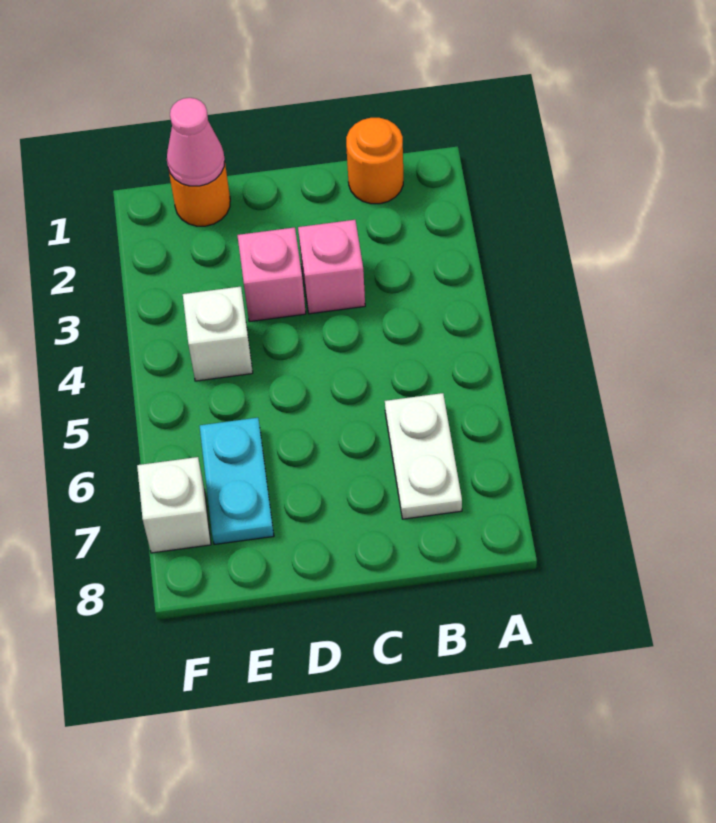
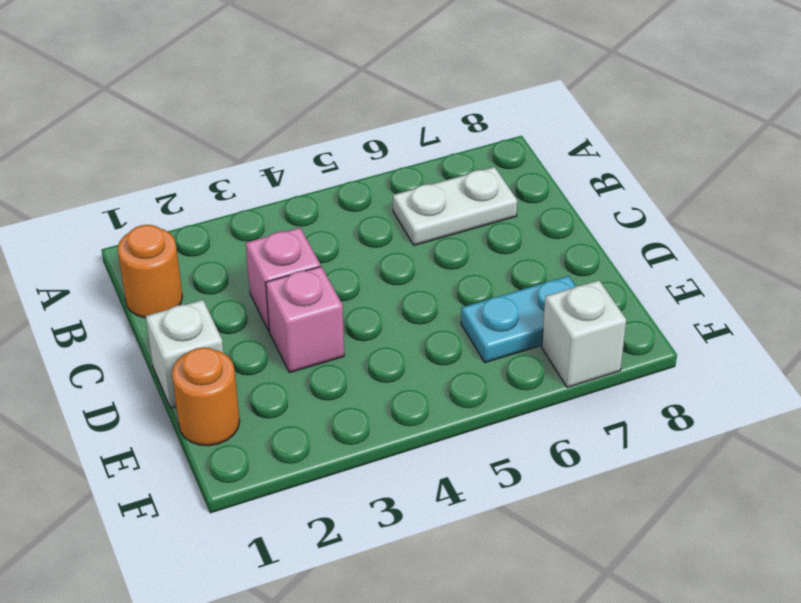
pink 1x1 cone [167,98,225,186] -> none
white 1x1 brick [183,287,253,381] -> white 1x1 brick moved to [146,300,223,408]

